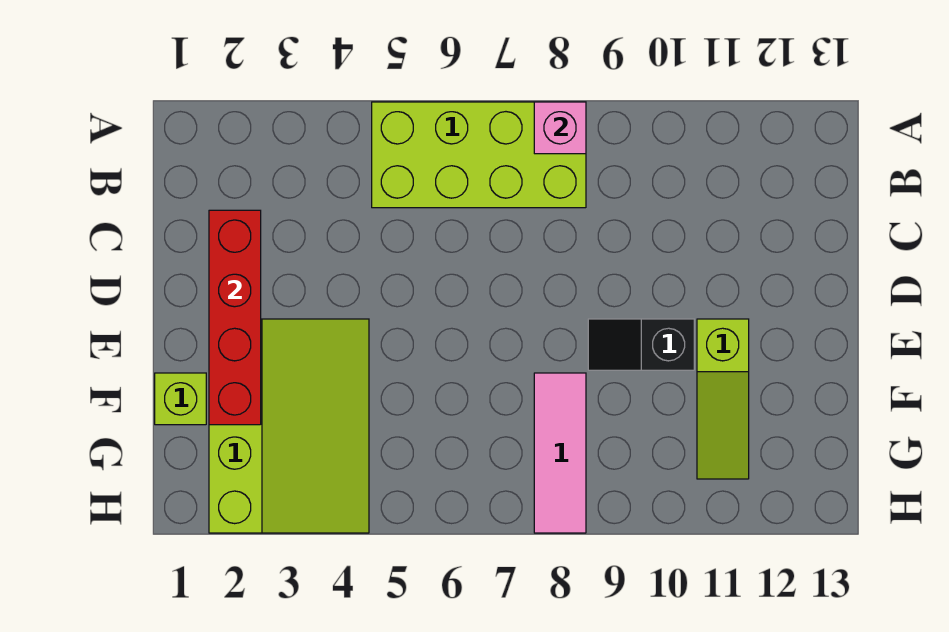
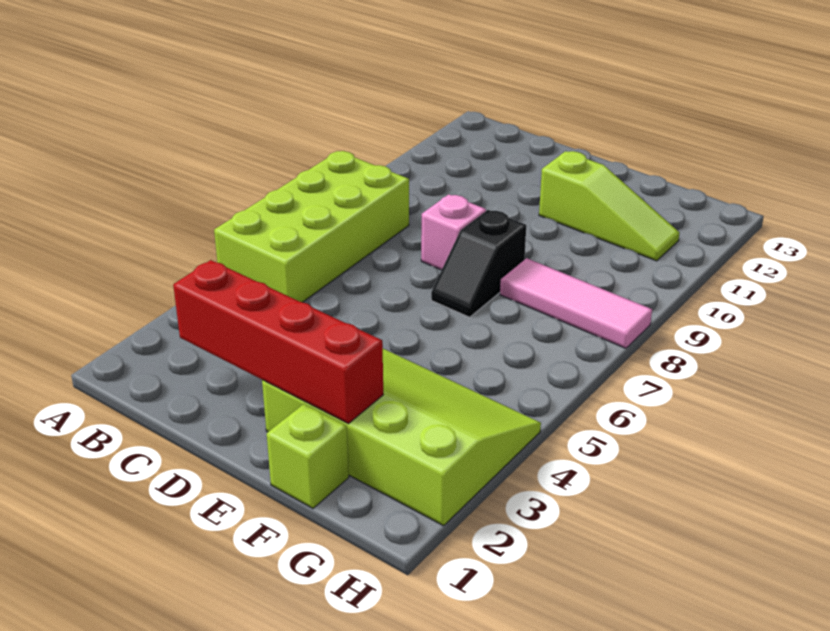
pink 1x1 brick [534,102,586,154] -> pink 1x1 brick moved to [421,194,486,270]
black 1x2 slope [588,319,694,370] -> black 1x2 slope moved to [431,210,526,317]

